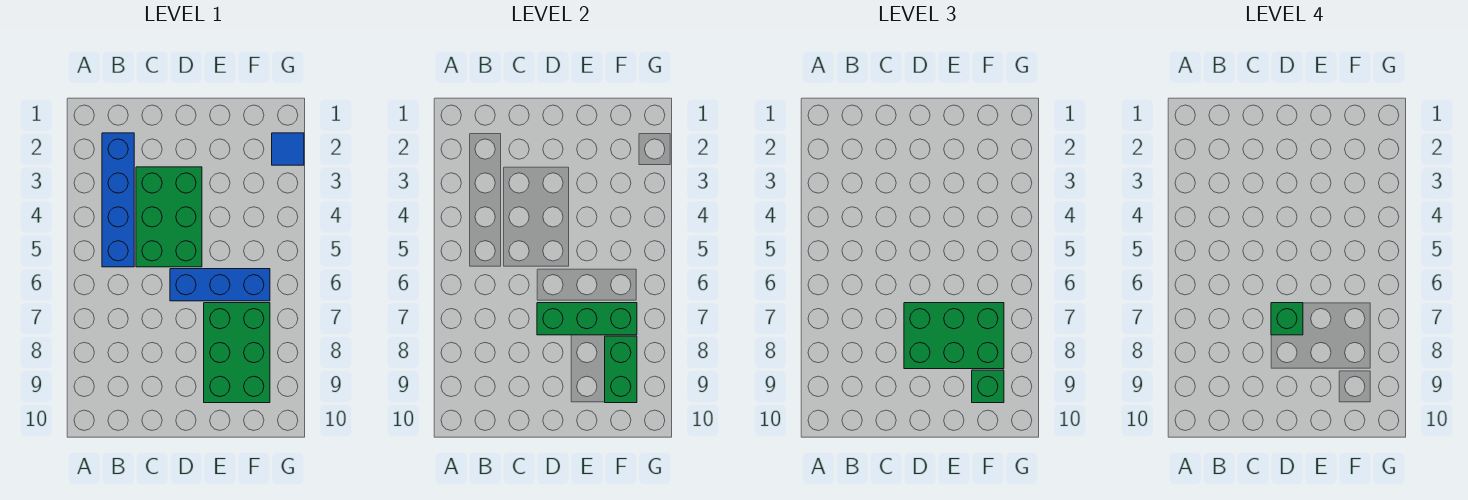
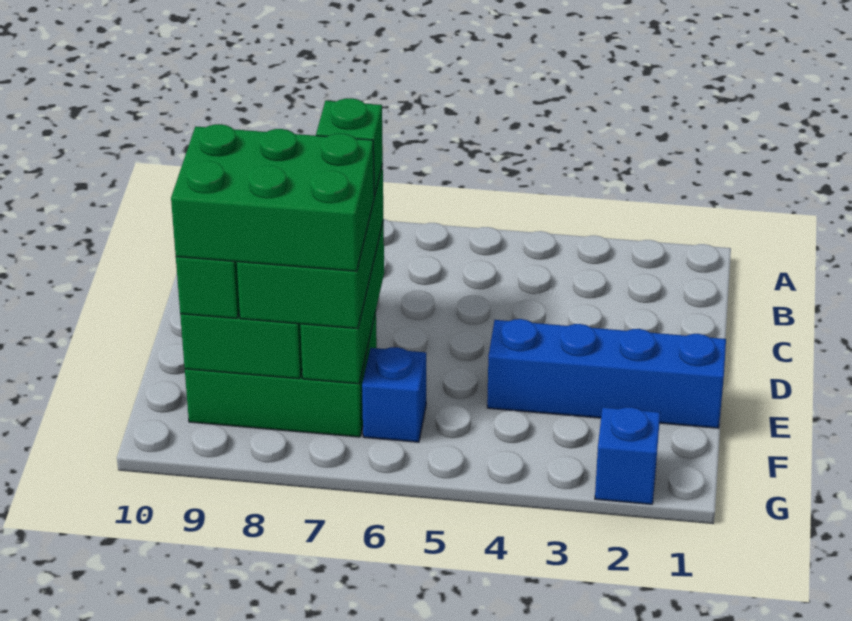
blue 1x4 brick [102,133,134,267] -> blue 1x4 brick moved to [487,319,726,428]
green 2x3 brick [136,167,202,267] -> green 2x3 brick moved to [171,124,374,271]
blue 1x3 brick [170,269,270,301] -> blue 1x1 brick [362,347,426,442]
blue 1x1 tile [272,133,304,165] -> blue 1x1 brick [595,407,660,504]

